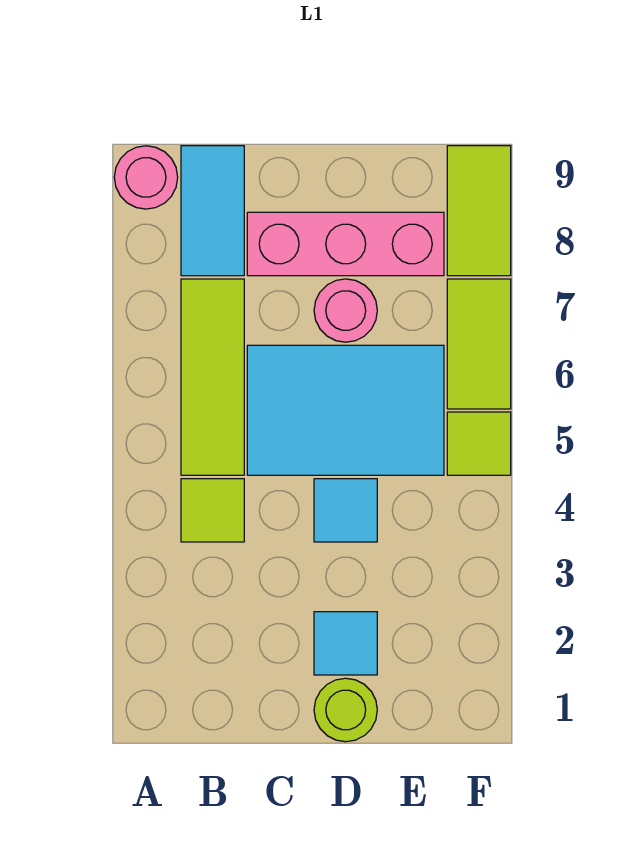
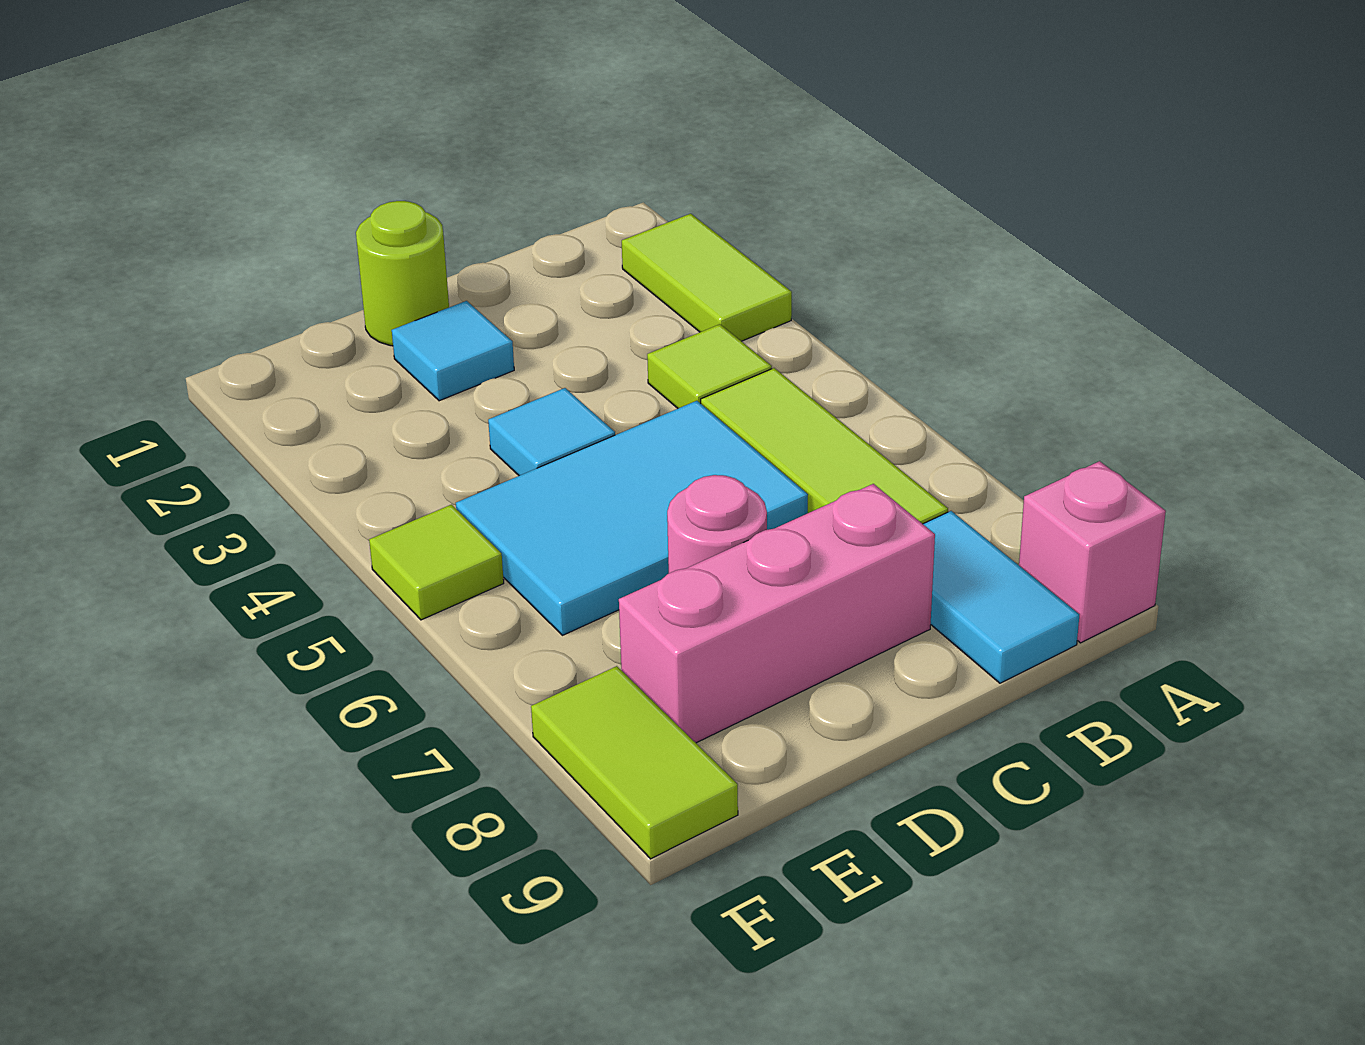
pink 1x1 round brick [114,146,178,209] -> pink 1x1 brick [1019,461,1166,643]
lime 1x2 tile [447,279,511,409] -> lime 1x2 tile moved to [622,214,792,341]

